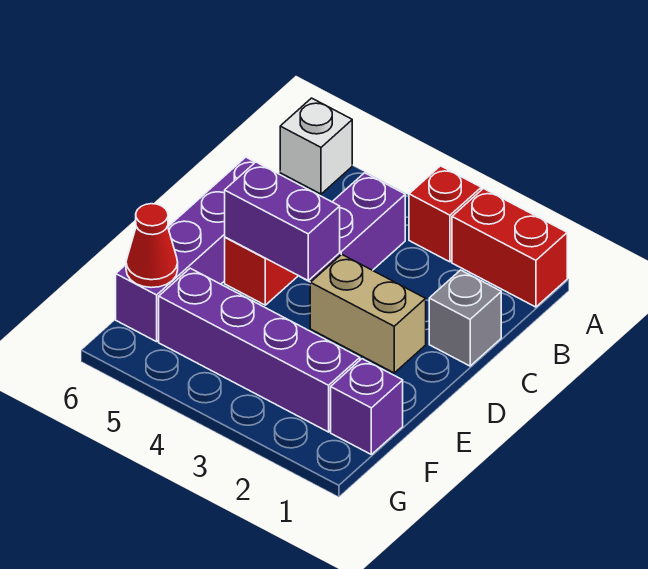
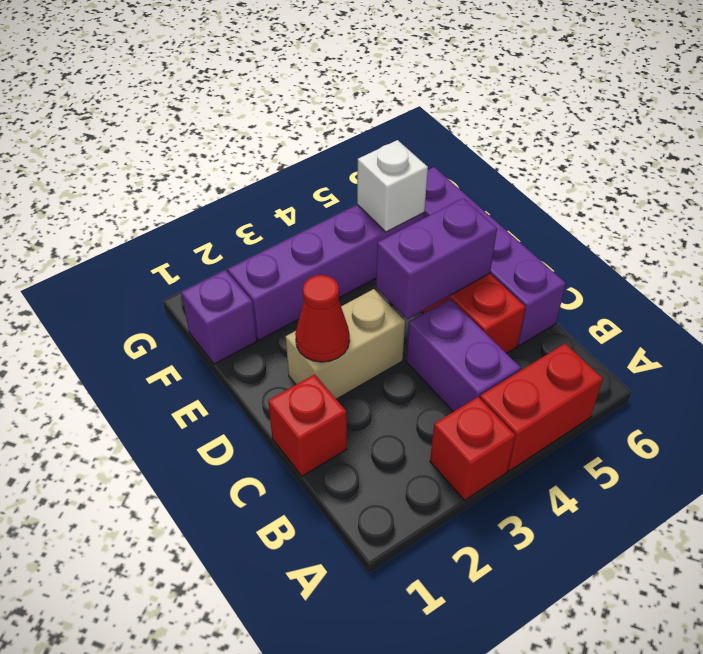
red 1x2 brick [452,189,567,307] -> red 1x2 brick moved to [480,344,603,471]
white 1x1 brick [280,98,352,194] -> white 1x1 brick moved to [357,140,428,232]
grey 1x1 brick [429,270,501,366] -> red 1x1 brick [268,374,347,476]
red 1x1 cone [126,204,178,288] -> red 1x1 cone moved to [295,275,350,362]

